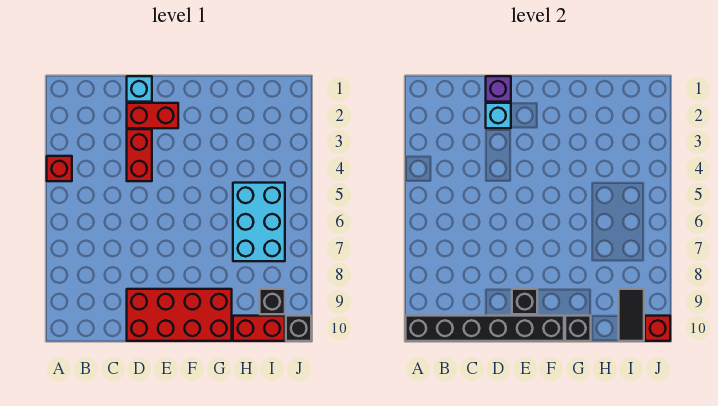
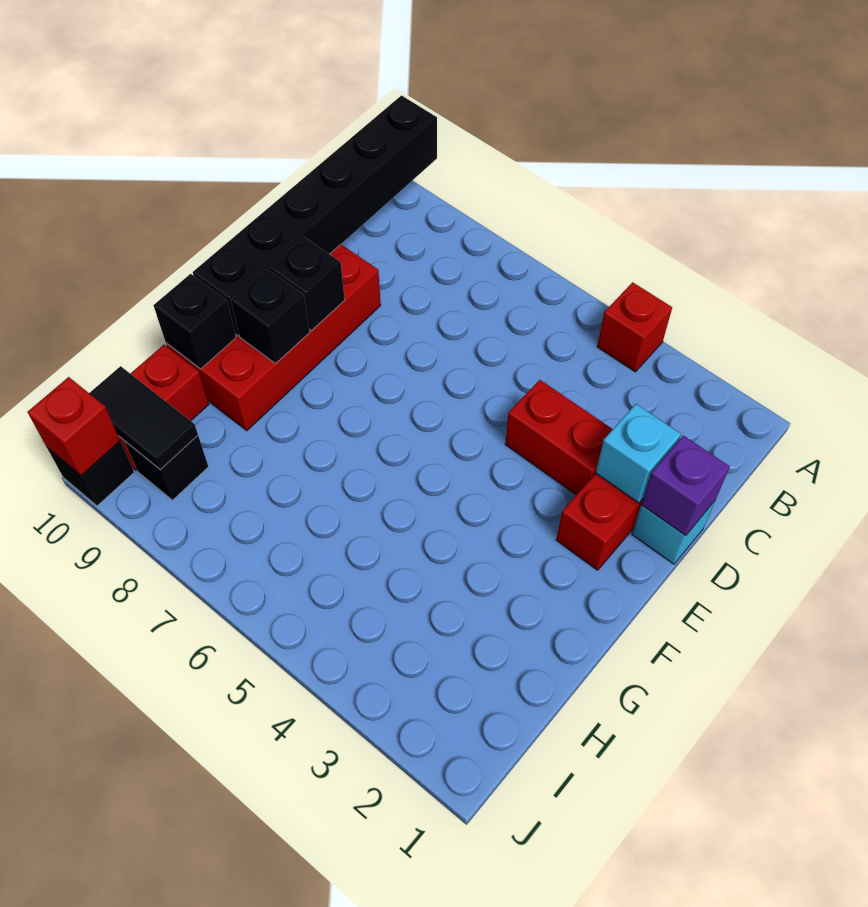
none -> black 1x1 brick [231,269,310,364]
cyan 2x3 brick [233,183,285,261] -> none

